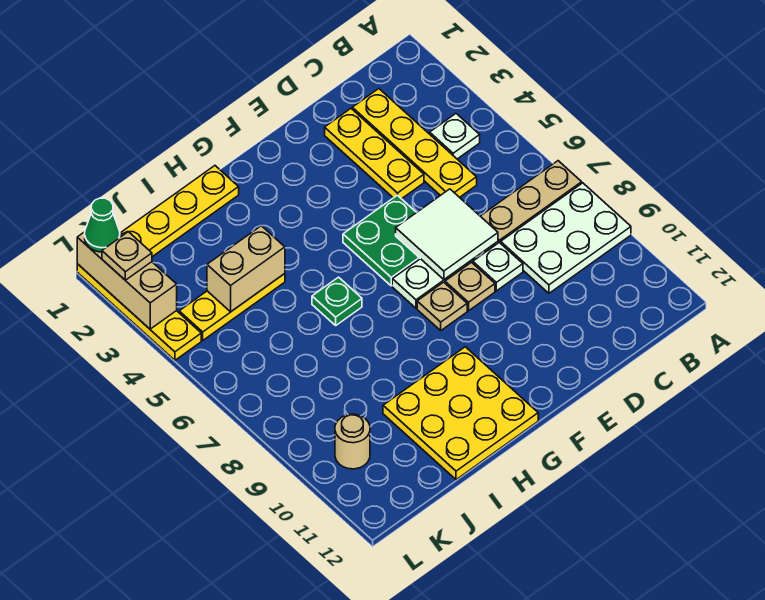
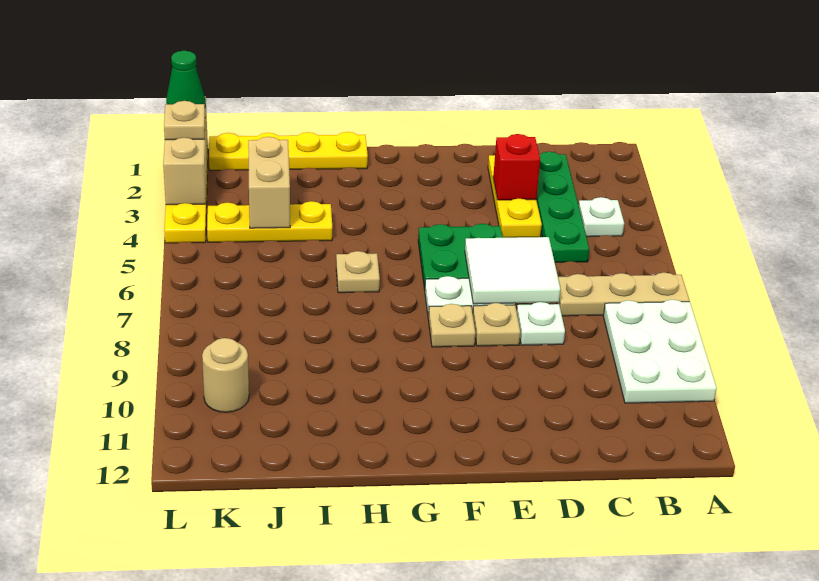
white 2x3 plate [501,183,631,293] -> white 2x3 plate turned to [603,300,717,403]
yellow 1x4 plate [352,89,477,197] -> green 1x4 plate [536,152,589,262]
none -> red 1x1 brick [493,134,540,200]
yellow 3x3 plate [383,347,538,480] -> none
green 1x1 plate [312,277,362,325] -> tan 1x1 plate [336,251,380,293]
tan 1x2 brick [207,226,285,312] -> tan 1x2 brick turned to [248,137,290,228]

